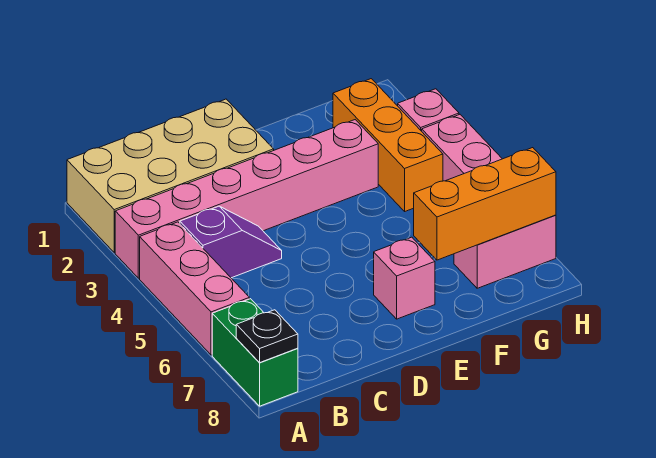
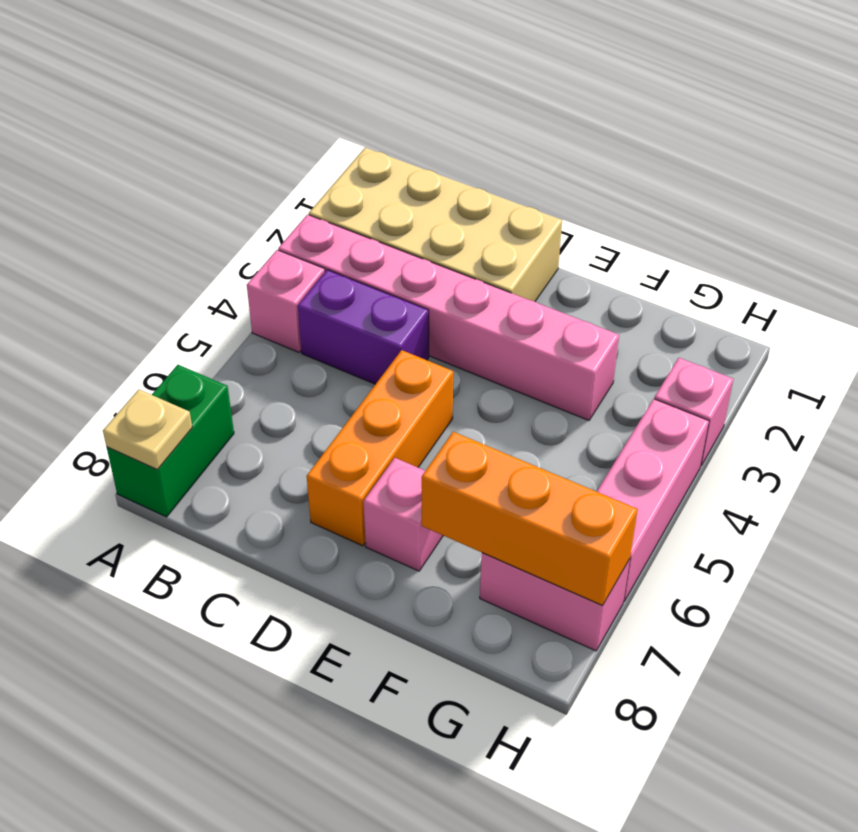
pink 1x3 brick [140,222,249,355] -> pink 1x1 brick [247,250,325,352]
black 1x1 plate [236,310,298,362] -> tan 1x1 plate [103,389,192,469]
purple 1x2 slope [180,206,282,278] -> purple 1x2 brick [298,270,429,384]
orange 1x3 brick [333,79,443,211] -> orange 1x3 brick moved to [307,350,453,546]

